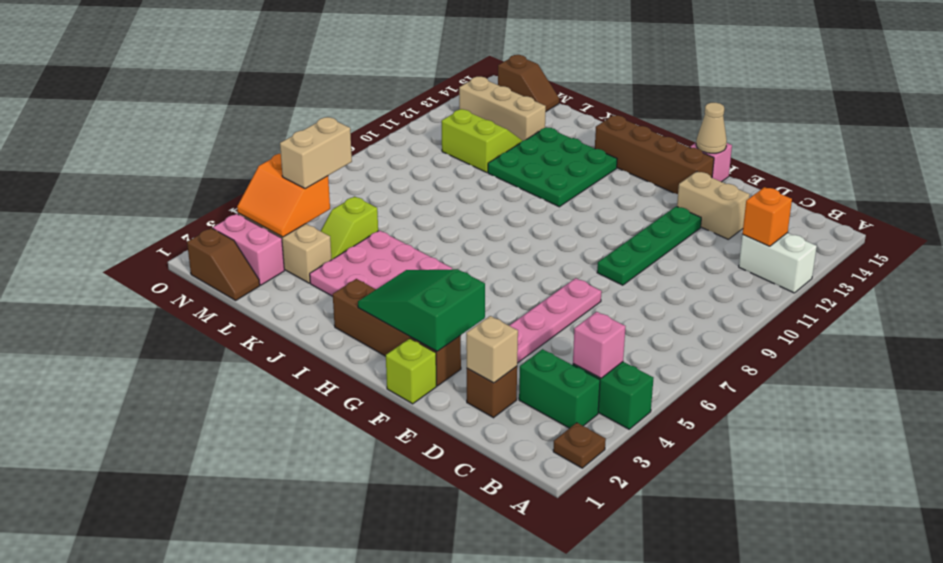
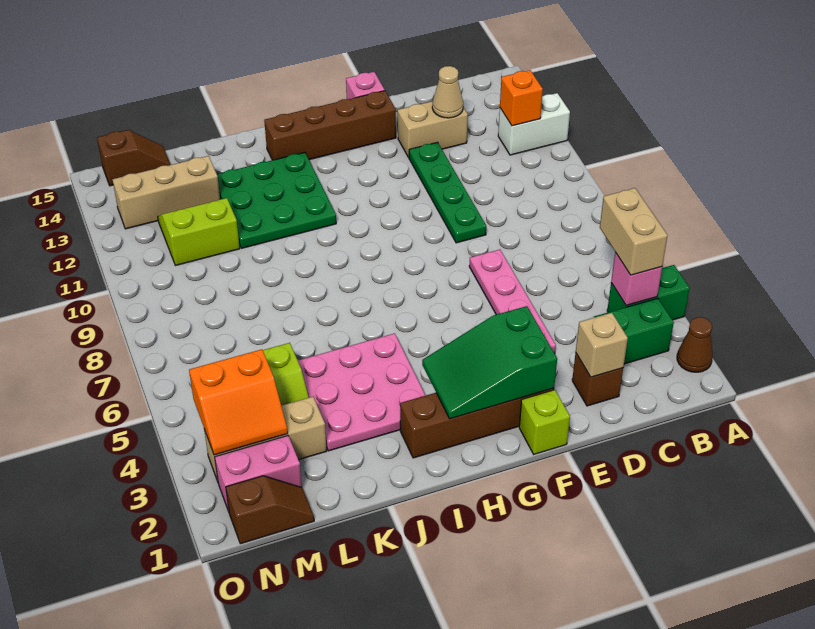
brown 1x1 plate [553,423,606,468] -> brown 1x1 cone [677,317,712,372]
tan 1x1 cone [696,103,727,153] -> tan 1x1 cone moved to [432,66,463,118]
tan 1x2 brick [280,117,352,189] -> tan 1x2 brick moved to [600,188,668,275]

